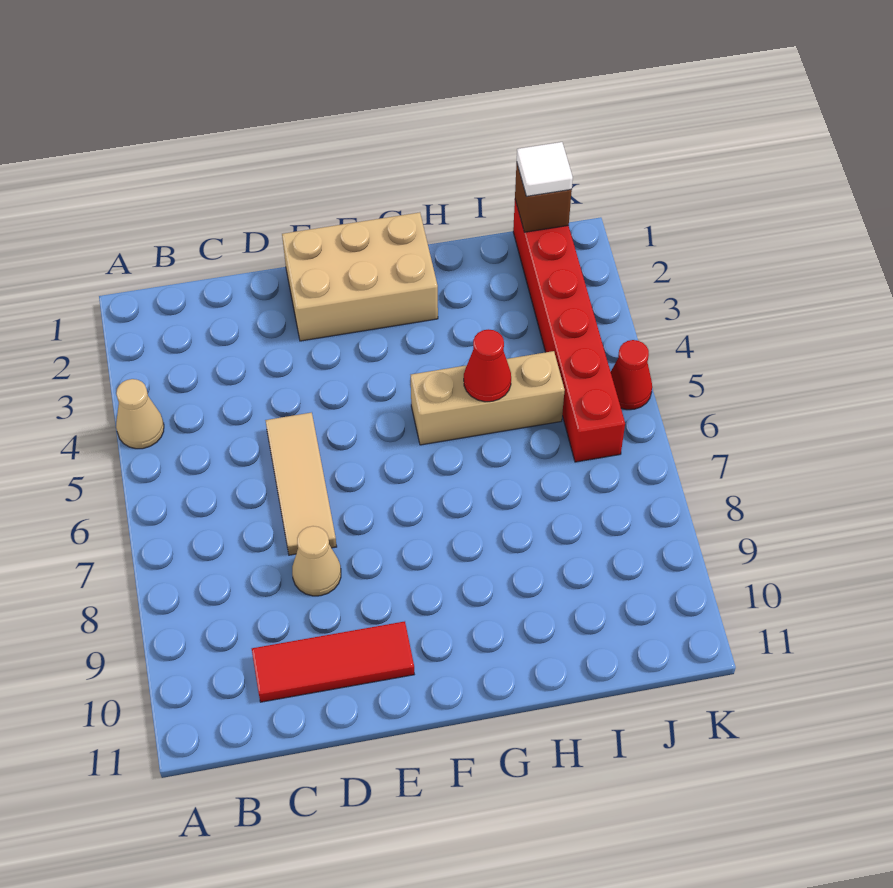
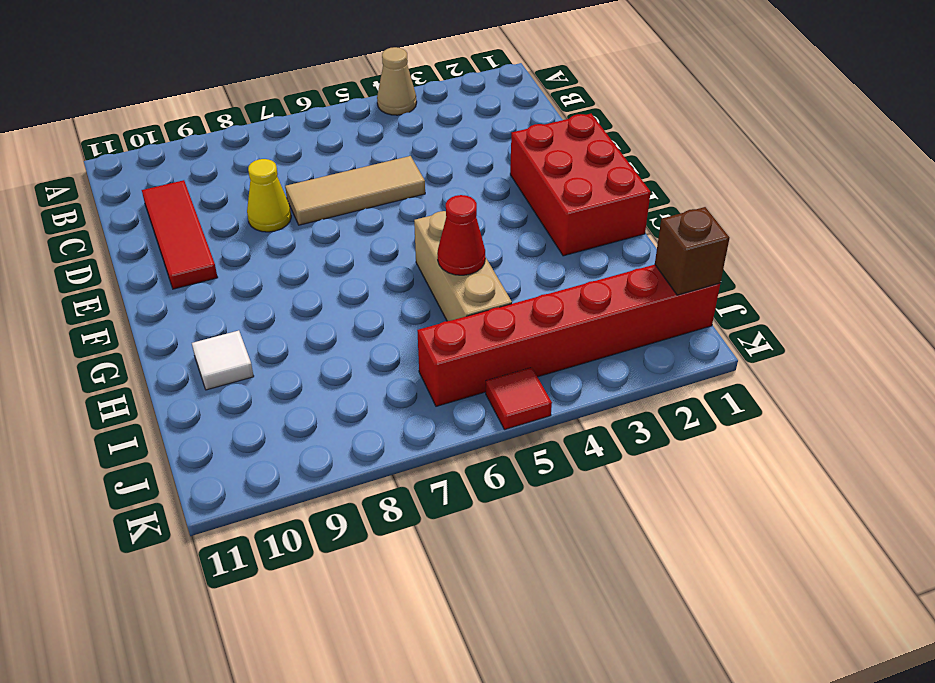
tan 1x1 cone [292,526,341,596] -> yellow 1x1 cone [247,159,291,232]
tan 2x3 brick [282,212,438,341] -> red 2x3 brick [510,114,651,256]
white 1x1 tile [517,142,573,196] -> white 1x1 tile moved to [192,330,254,390]
red 1x1 cone [611,340,652,410] -> red 1x1 tile [486,367,552,430]

